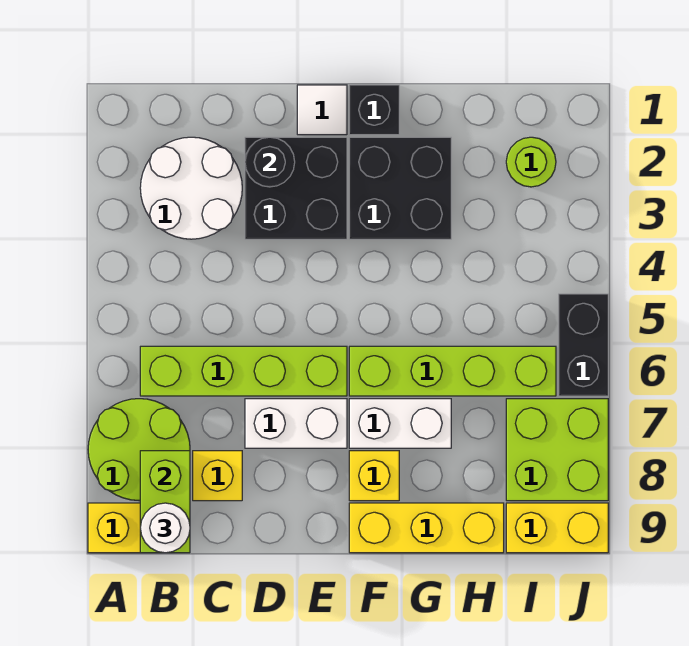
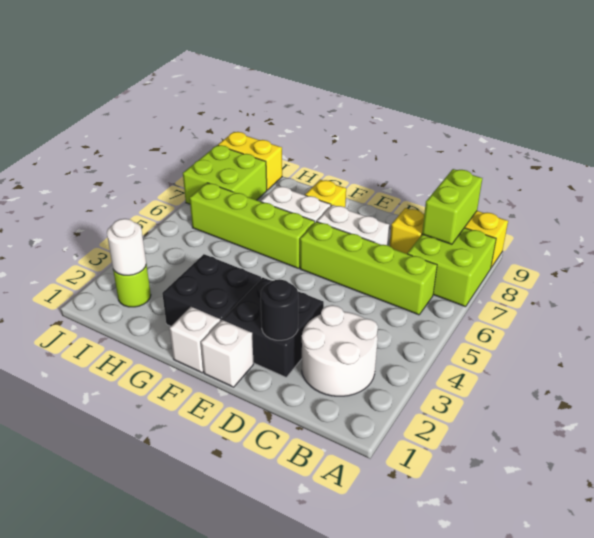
lime 2x2 round brick [88,399,190,501] -> lime 2x2 brick [407,228,496,307]
white 1x1 round brick [140,503,190,553] -> white 1x1 round brick moved to [107,219,146,275]
white 1x1 tile [297,85,347,135] -> white 1x1 brick [201,320,254,387]
black 1x1 brick [349,85,399,135] -> white 1x1 brick [170,307,220,373]
yellow 1x3 brick [349,503,504,553] -> none
black 1x2 brick [559,294,608,396] -> none

